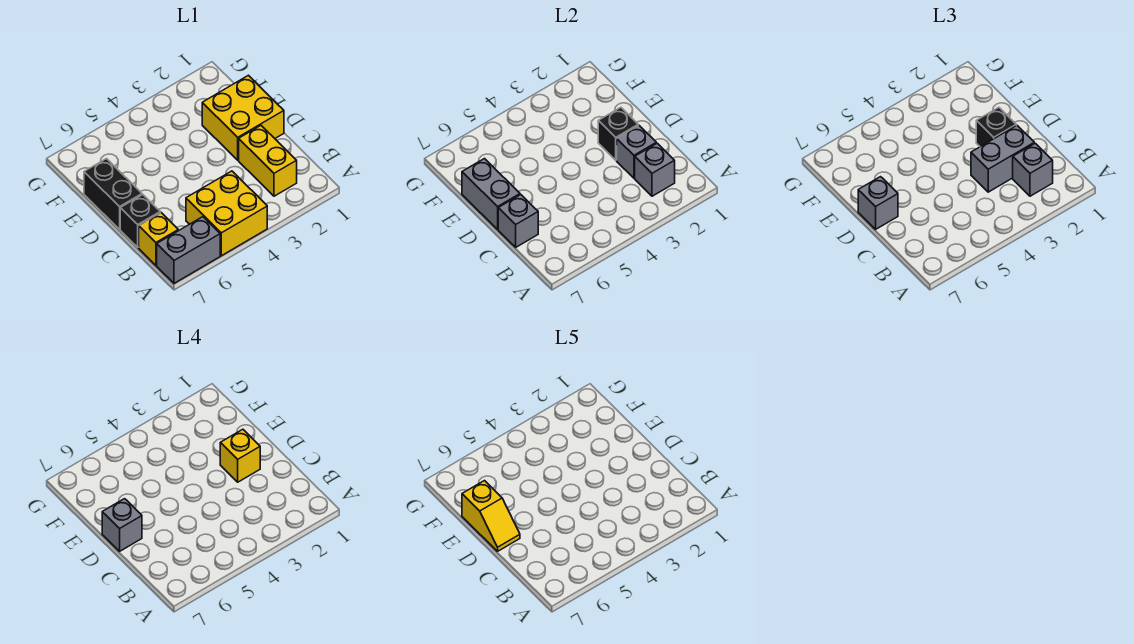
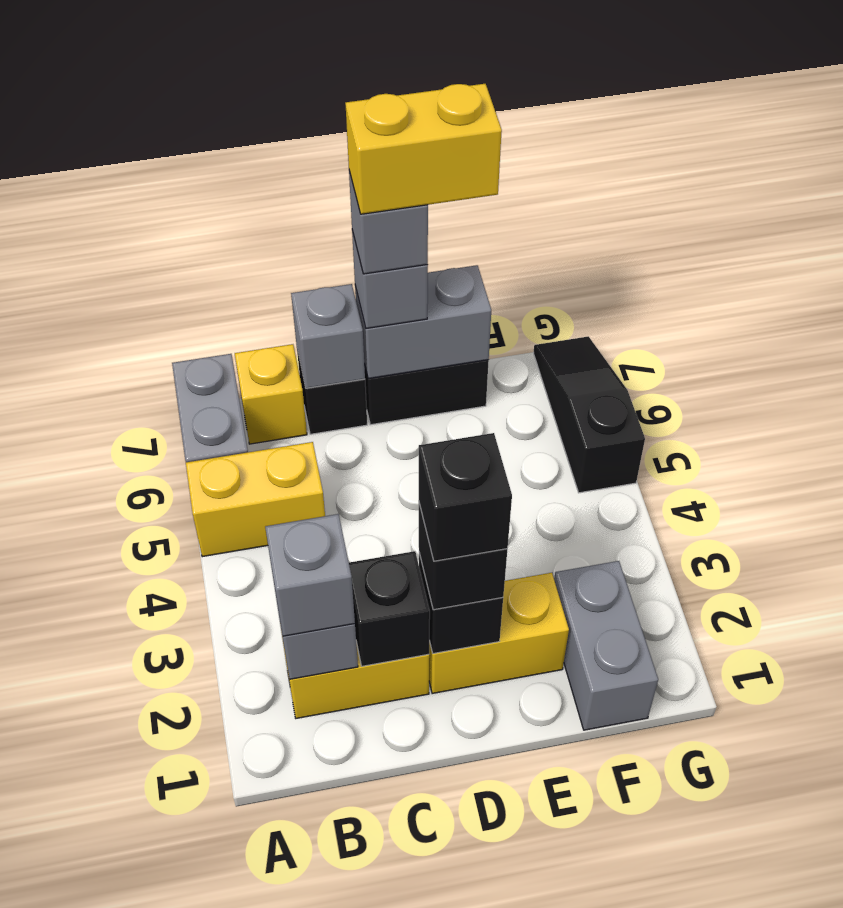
yellow 2x2 brick [186,171,267,256] -> yellow 1x2 brick [186,442,325,557]
grey 1x1 brick [617,125,656,178] -> black 1x1 brick [349,551,430,666]
grey 1x2 brick [971,125,1034,192] -> grey 1x2 brick moved to [554,561,658,730]
yellow 2x2 brick [202,75,284,160] -> yellow 1x2 brick [429,573,569,694]
yellow 1x1 brick [220,429,260,482] -> black 1x1 brick [419,433,512,561]
yellow 1x2 slope [462,481,520,551] -> yellow 1x2 brick [345,84,502,214]
none -> black 1x3 slope [534,336,645,493]

